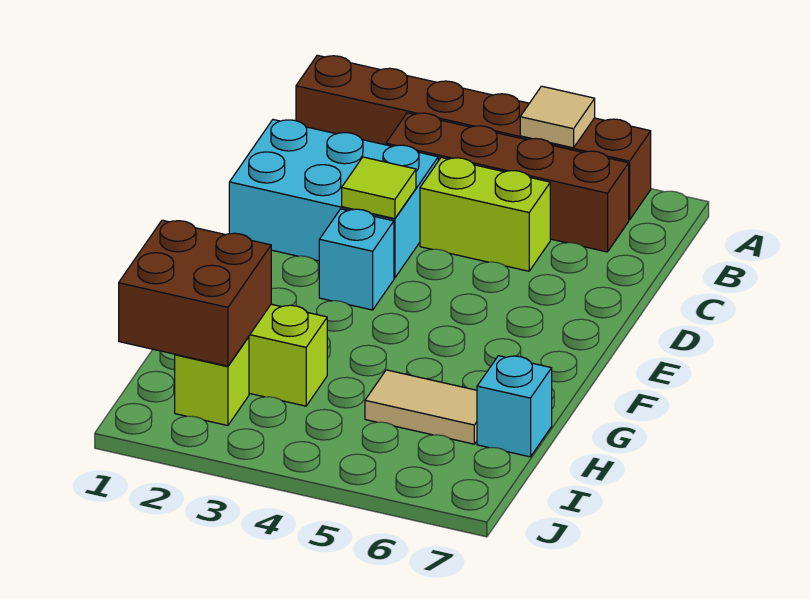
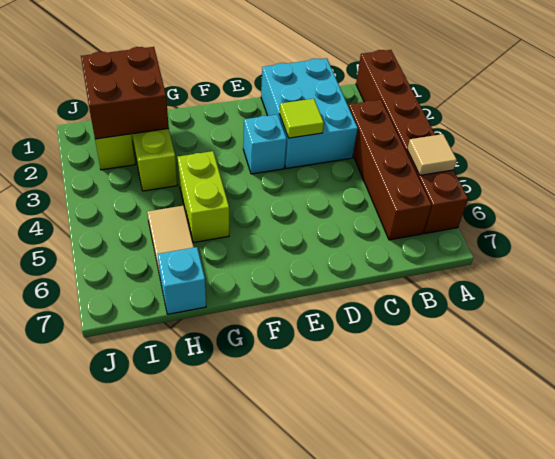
lime 1x2 brick [420,158,550,271] -> lime 1x2 brick moved to [178,151,229,243]

